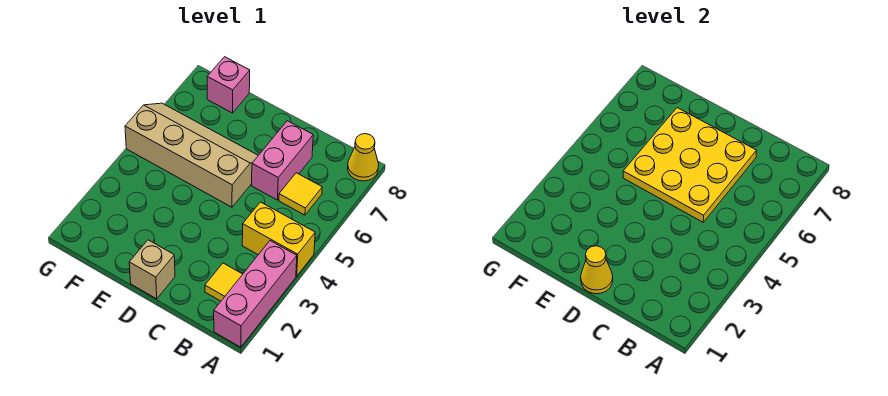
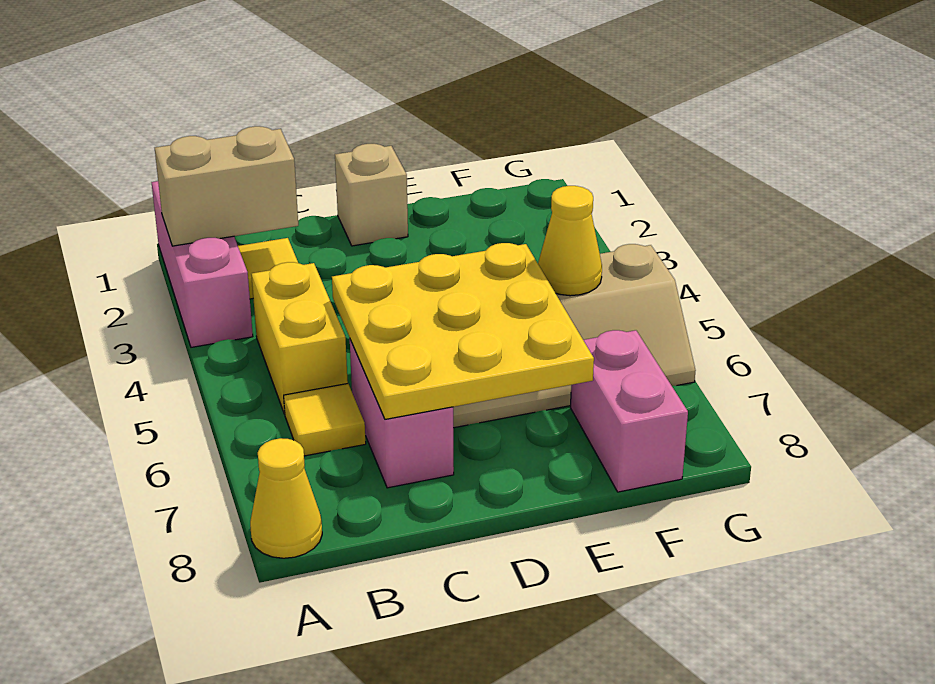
none -> tan 1x2 brick [155,126,298,246]
yellow 1x2 brick [242,202,315,276] -> yellow 1x2 brick turned to [252,262,348,414]
yellow 1x1 cone [581,246,613,294] -> yellow 1x1 cone moved to [538,186,602,296]
pink 1x1 brick [207,57,250,113] -> pink 1x2 brick [570,330,688,492]

